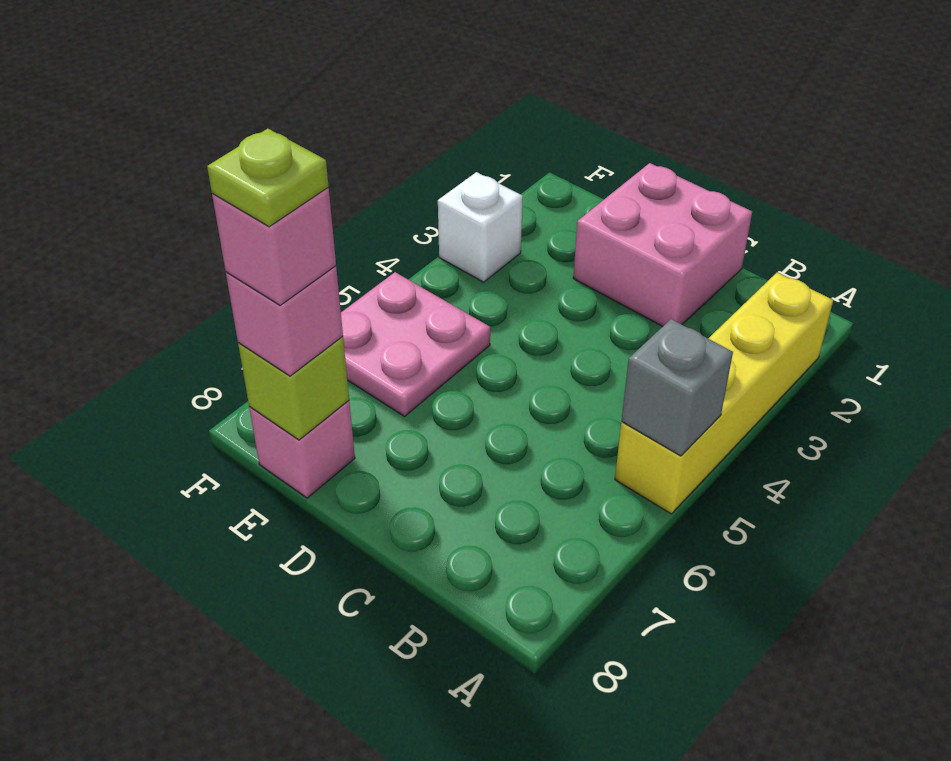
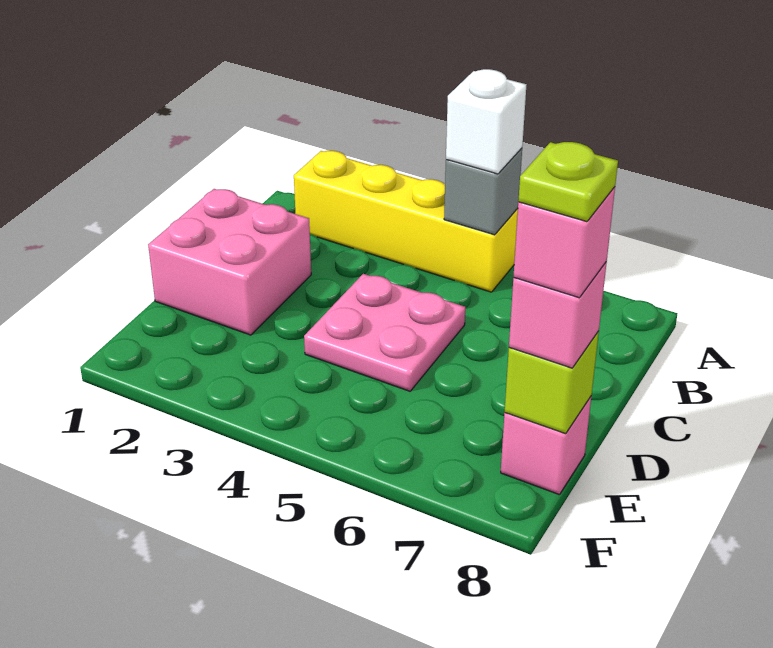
pink 2x2 plate [341,272,490,416] -> pink 2x2 plate moved to [304,274,465,391]
white 1x1 brick [438,172,523,282] -> white 1x1 brick moved to [446,69,526,174]

